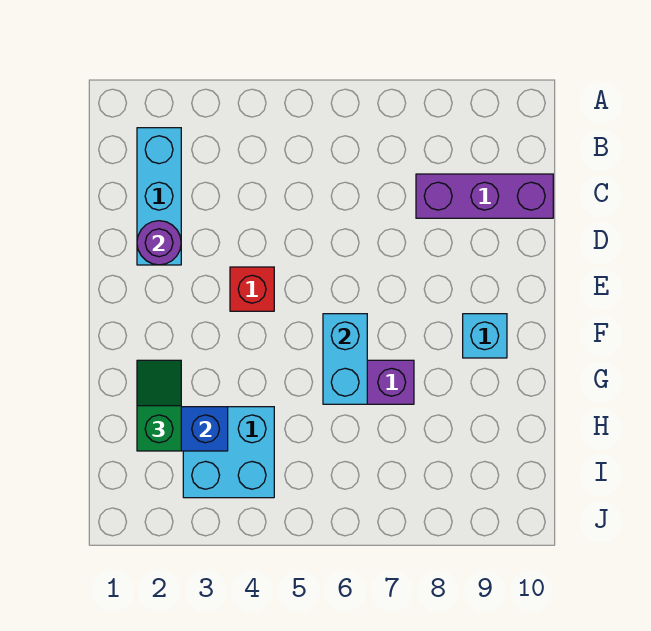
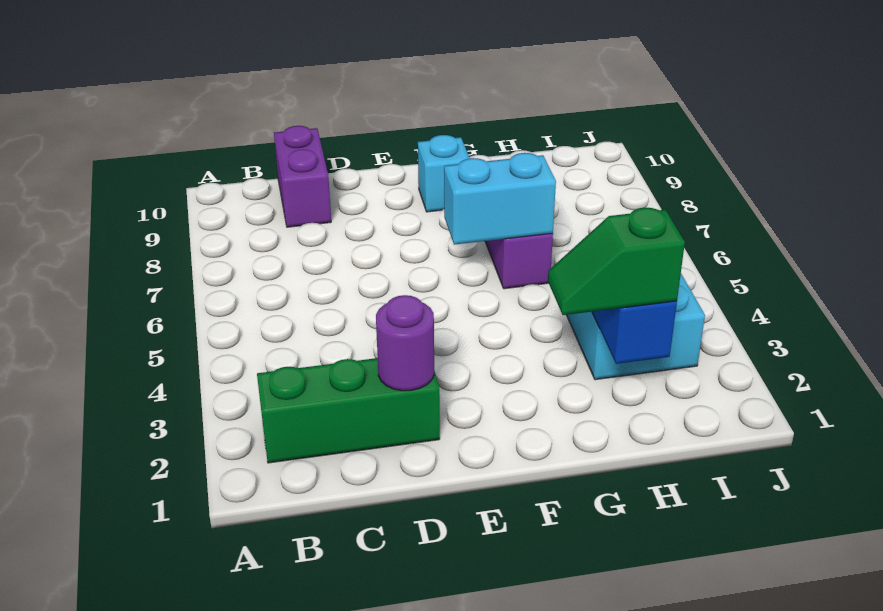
cyan 1x3 brick [137,128,181,265] -> green 1x3 brick [257,358,440,463]
purple 1x3 brick [416,174,553,218] -> purple 1x2 brick [274,126,331,227]
red 1x1 brick [230,267,274,311] -> none

